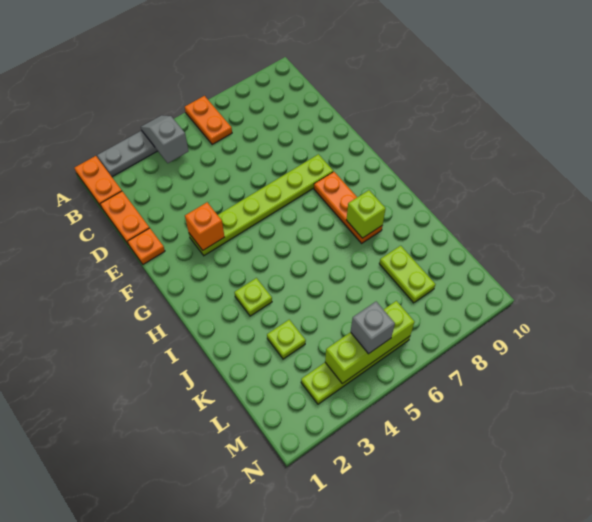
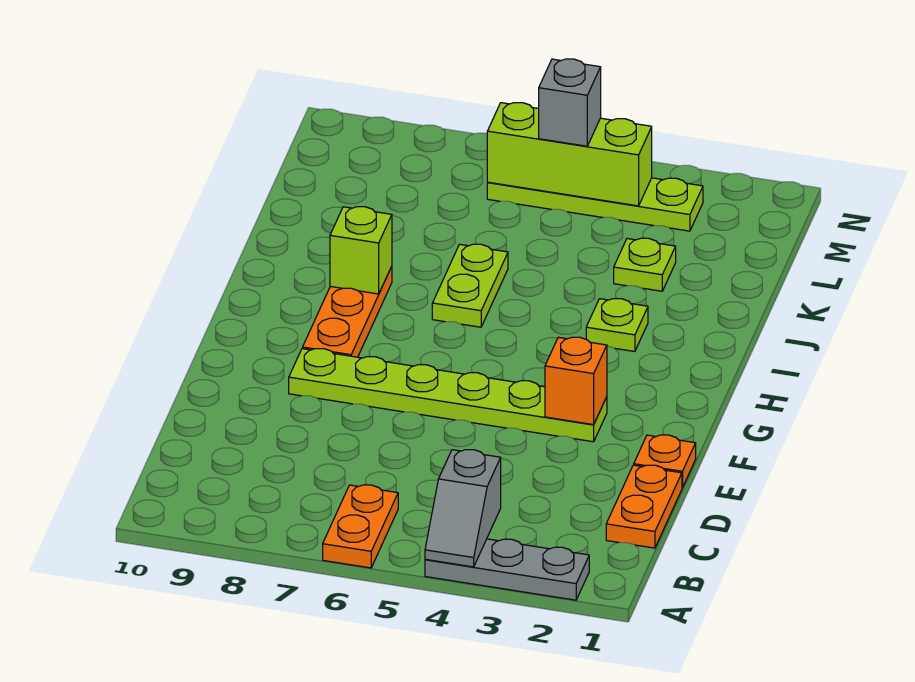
orange 1x2 plate [75,156,122,208] -> none
lime 1x2 plate [379,246,435,303] -> lime 1x2 plate moved to [432,244,508,327]

